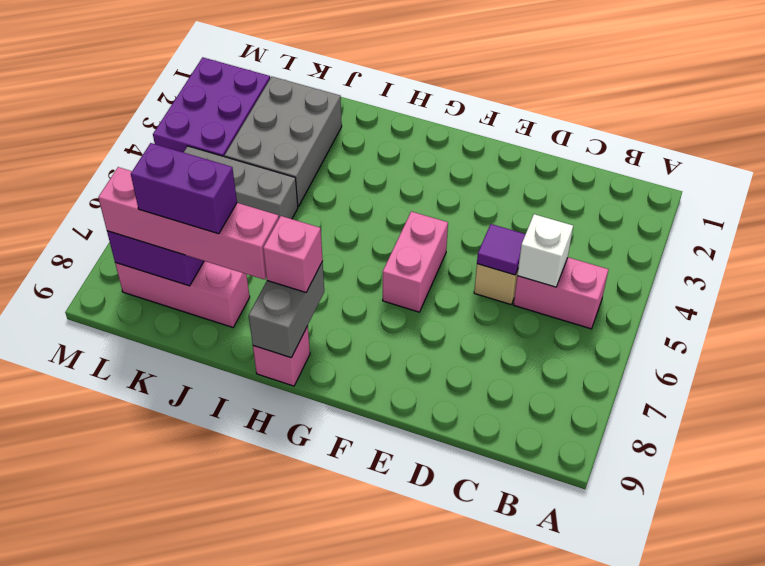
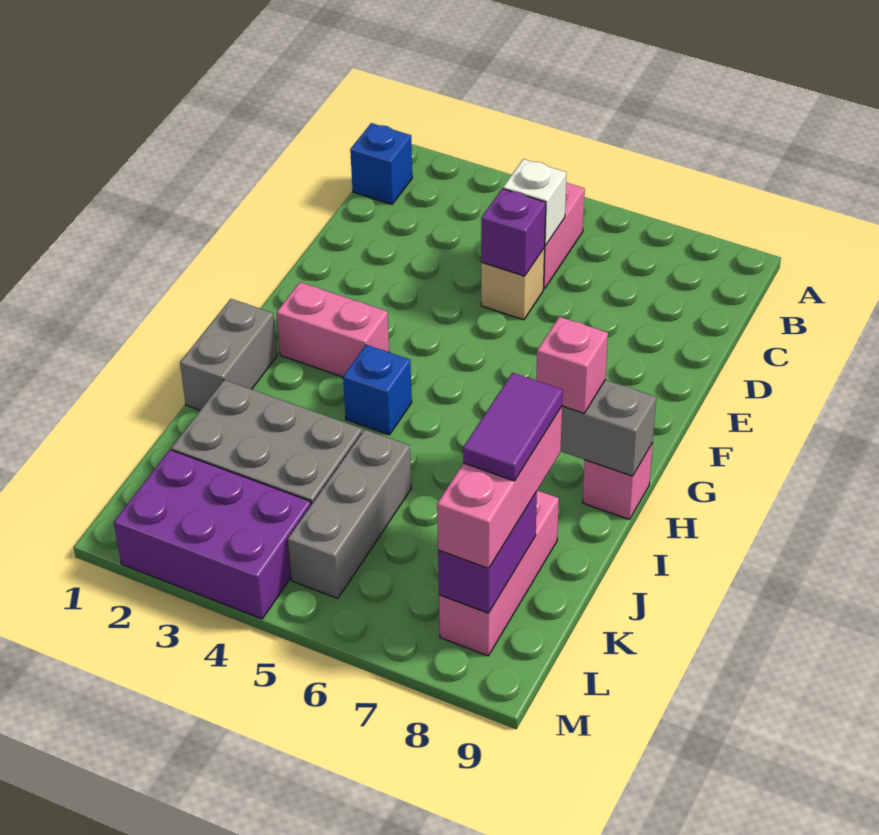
none -> blue 1x1 brick [350,123,412,204]
purple 1x1 tile [477,224,525,275] -> purple 1x1 brick [481,189,546,276]
pink 1x2 brick [383,211,448,312] -> pink 1x2 brick moved to [276,282,389,377]
none -> grey 1x2 brick [180,299,277,410]
none -> blue 1x1 brick [343,345,412,435]
pink 1x4 brick [98,167,279,280] -> pink 1x3 brick [437,406,562,568]
purple 1x2 brick [131,143,237,234] -> purple 1x2 tile [463,373,563,481]

